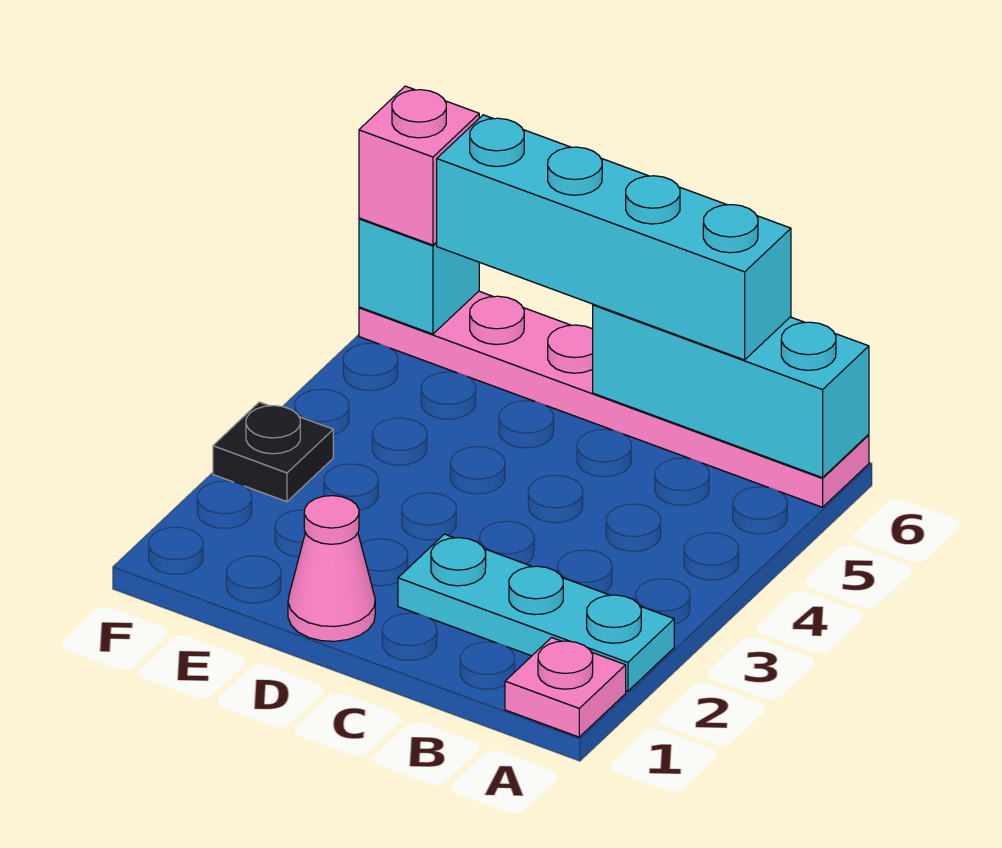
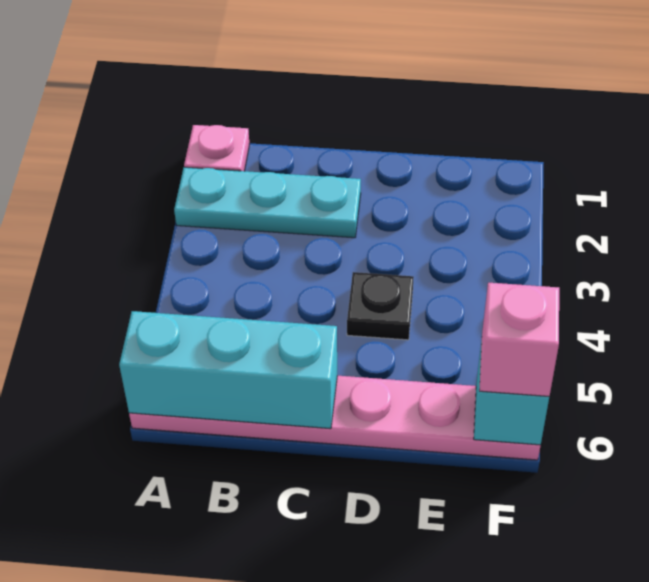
cyan 1x4 brick [437,115,791,360] -> none
pink 1x1 cone [288,496,375,641] -> none
black 1x1 plate [213,402,333,502] -> black 1x1 plate moved to [347,272,414,340]

